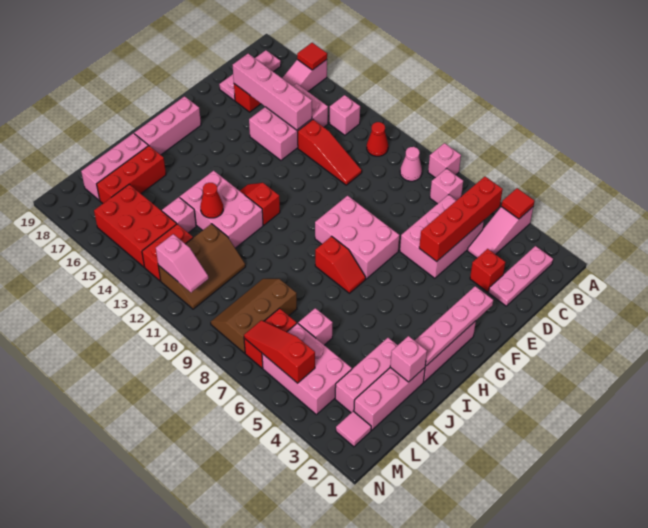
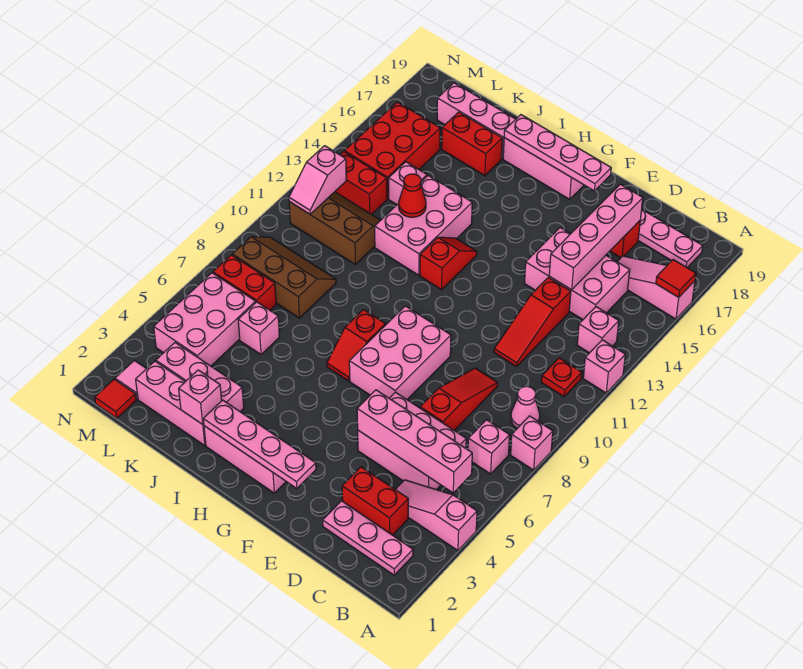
red 1x1 tile [501,188,535,219] -> red 1x1 tile moved to [95,379,136,418]
none -> pink 1x1 brick [583,340,625,393]
red 1x4 brick [419,176,503,261] -> pink 1x4 brick [357,390,472,493]
red 1x1 cone [367,122,388,156] -> red 1x1 plate [542,358,582,397]
red 1x1 brick [470,249,505,292] -> red 1x2 brick [342,467,408,535]
none -> pink 1x4 plate [504,115,611,191]
red 1x3 brick [97,146,166,203] -> red 1x2 brick [442,112,502,176]
brown 2x3 slope [158,224,246,309] -> brown 2x3 slope turned to [289,192,380,264]
red 1x3 slope [244,320,315,383] -> red 1x3 slope moved to [420,368,498,430]

